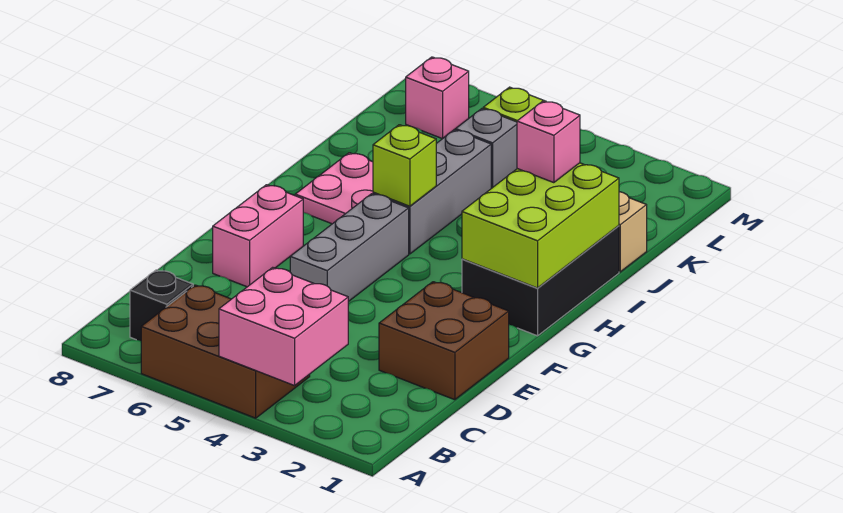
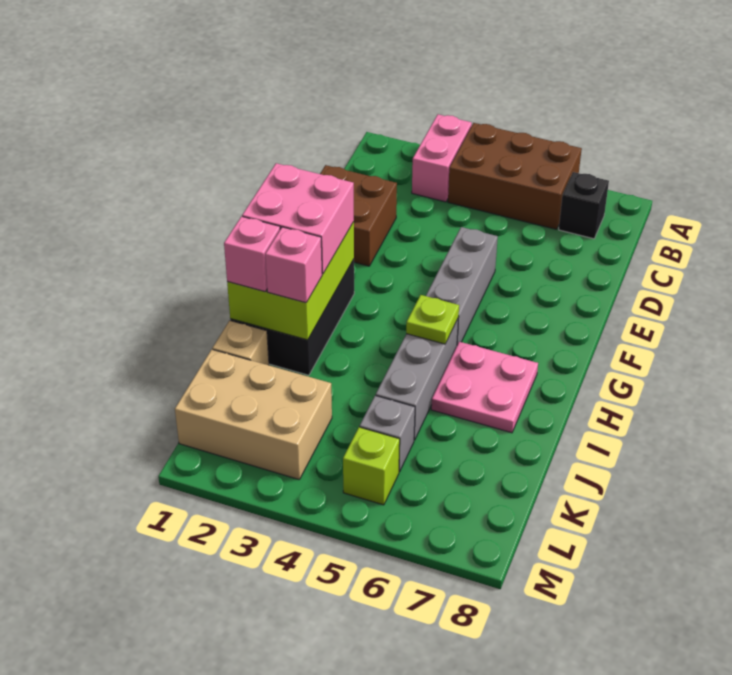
pink 2x2 brick [219,267,348,386] -> pink 2x2 brick moved to [242,163,354,274]
pink 1x2 brick [213,185,303,287] -> pink 1x2 brick moved to [412,114,472,202]
lime 1x1 brick [373,125,436,206] -> lime 1x1 plate [406,295,459,344]
none -> tan 2x3 brick [175,349,332,479]
pink 1x1 brick [406,57,469,139] -> pink 1x1 brick moved to [224,216,280,292]

